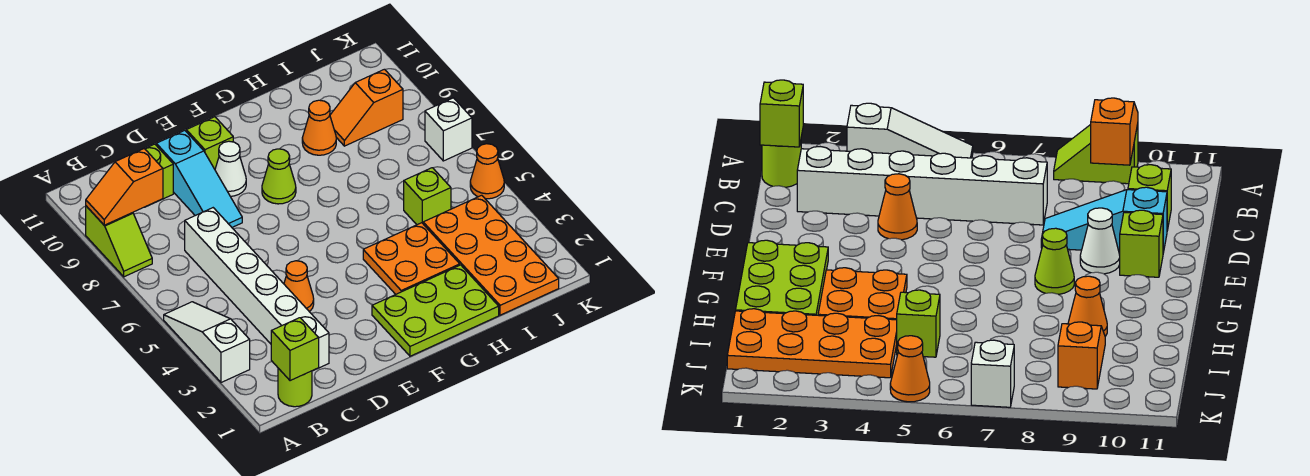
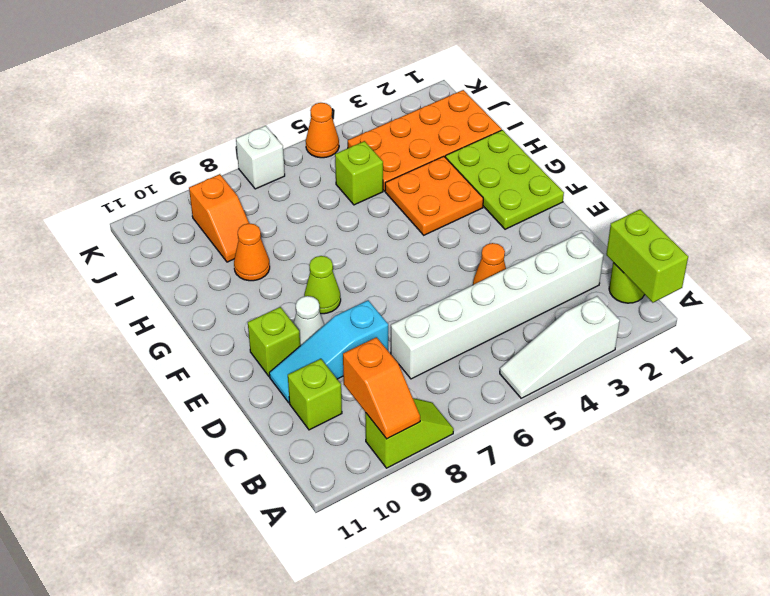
lime 1x1 brick [271,318,319,381] -> lime 1x2 brick [606,209,688,303]
cyan 1x3 slope [156,130,242,227] -> cyan 1x3 slope turned to [269,300,388,403]

